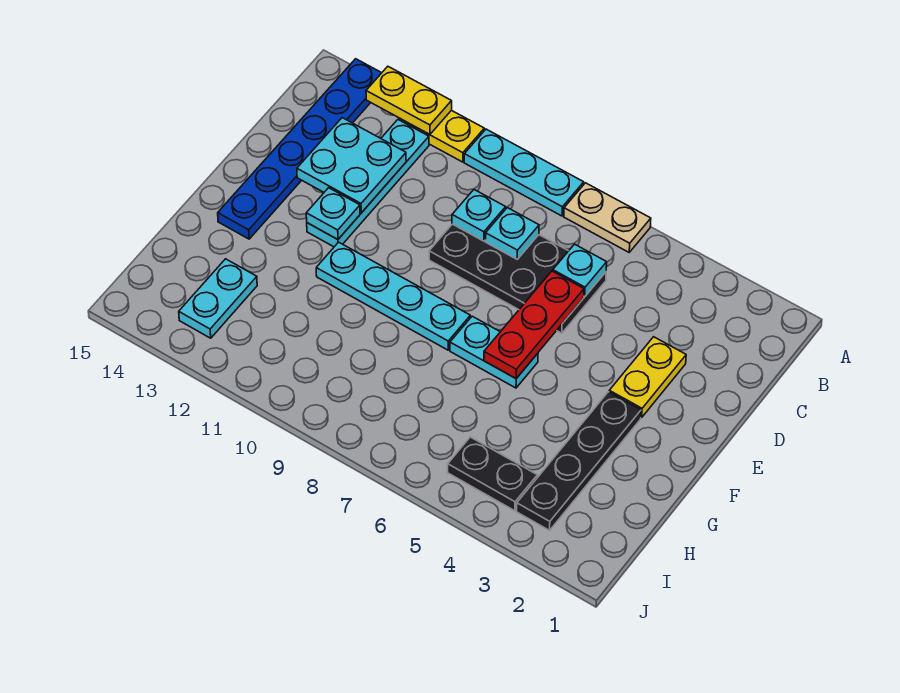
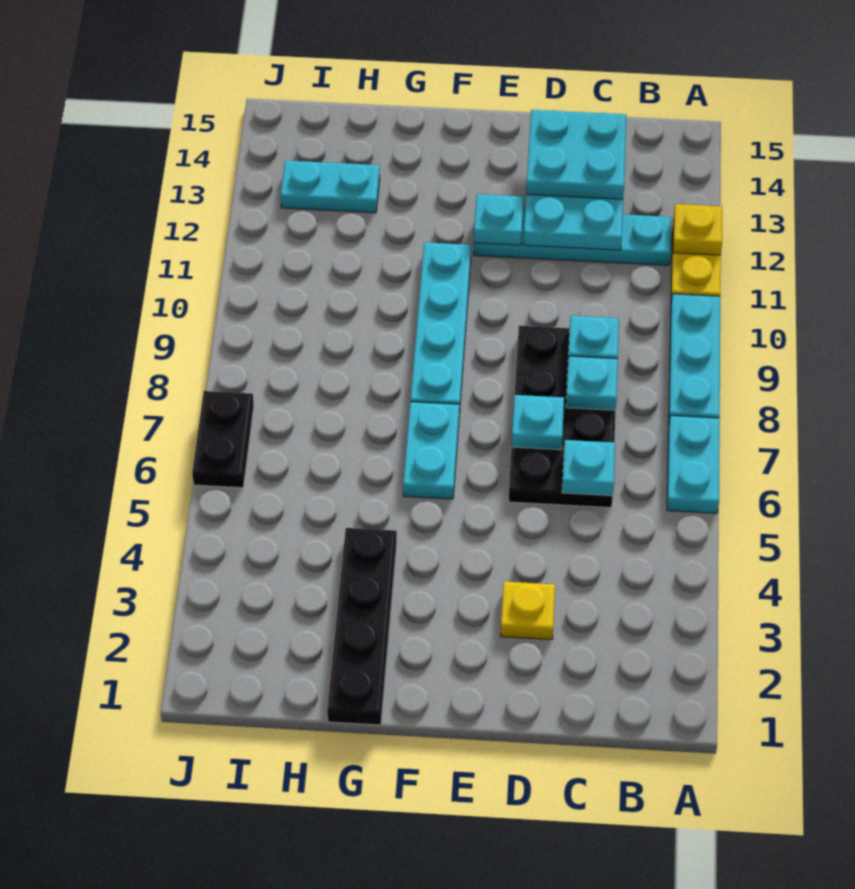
tan 1x2 plate [564,183,651,252] -> cyan 1x2 plate [667,416,720,513]
yellow 1x2 plate [366,67,452,135] -> yellow 1x1 plate [673,204,722,255]
blue 1x6 plate [218,59,381,239] -> none
none -> cyan 2x2 plate [526,110,627,199]
yellow 1x2 plate [609,337,686,417] -> yellow 1x1 plate [501,582,555,639]
red 1x3 plate [484,271,584,378] -> none
none -> cyan 1x1 plate [512,395,564,450]
black 1x4 plate [517,392,641,530] -> black 1x4 plate turned to [327,528,397,725]
black 1x2 plate [448,437,537,511] -> black 1x2 plate moved to [192,391,254,488]

